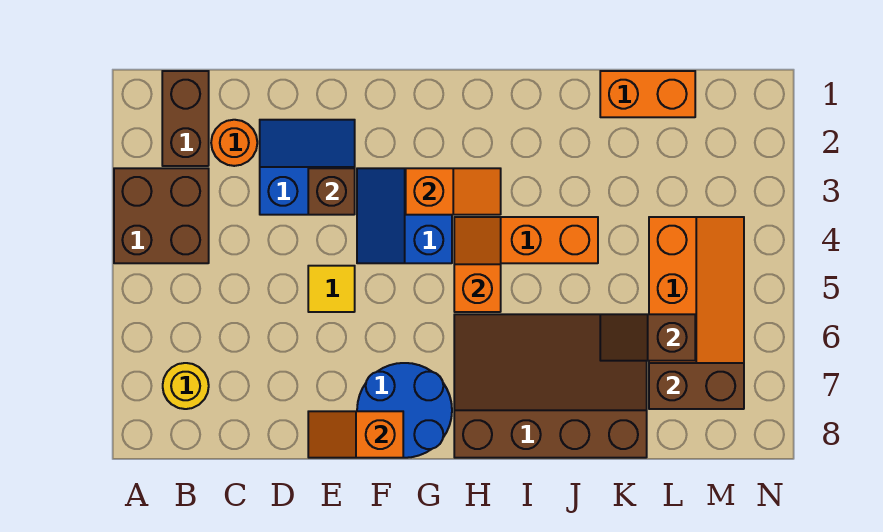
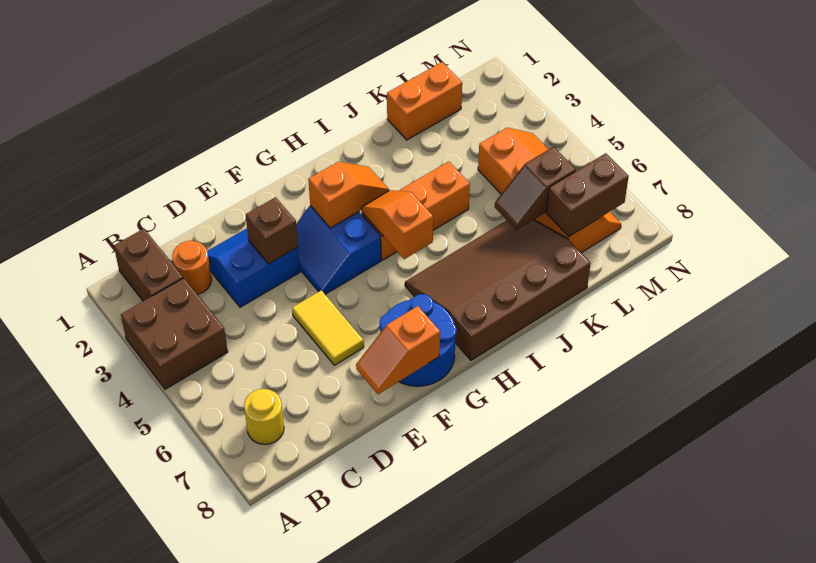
yellow 1x1 tile [308,266,355,312] -> yellow 1x2 tile [292,290,364,365]

